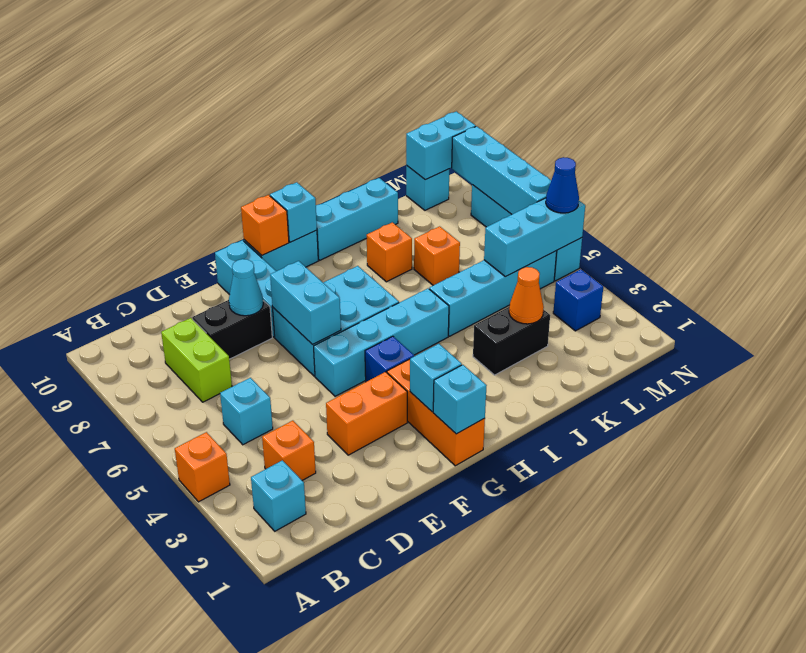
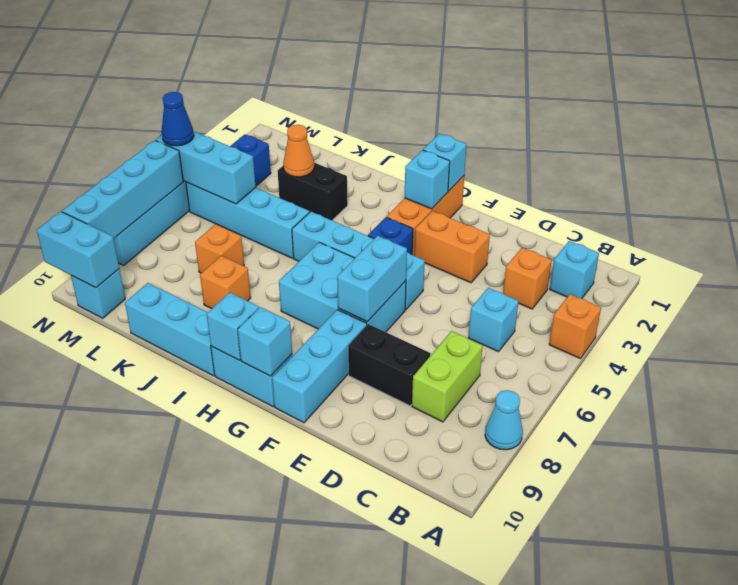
cyan 1x1 cone [229,259,263,316] -> cyan 1x1 cone moved to [485,390,523,450]
orange 1x1 brick [241,195,289,255] -> cyan 1x1 brick [238,307,292,376]

